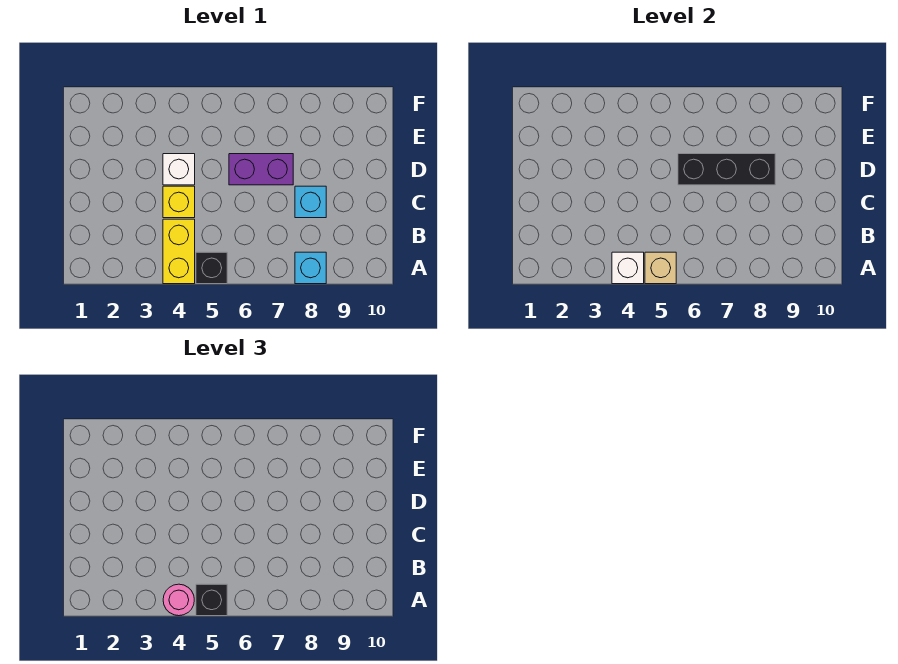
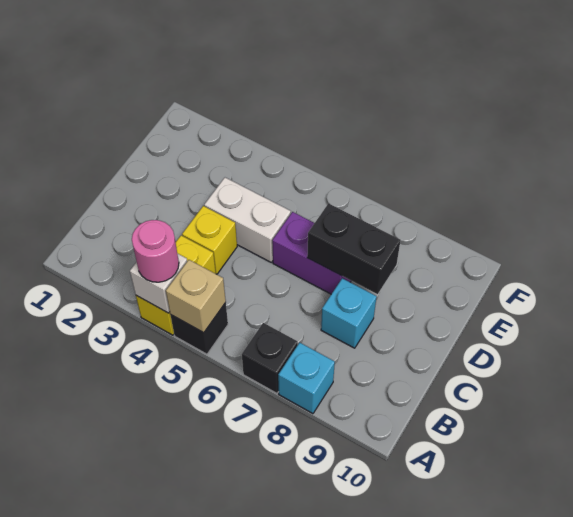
black 1x1 brick [196,584,227,616] -> black 1x1 brick moved to [242,323,298,393]
white 1x1 brick [163,154,195,185] -> white 1x2 brick [204,178,291,262]
black 1x3 brick [678,154,775,185] -> black 1x2 brick [307,203,401,294]

